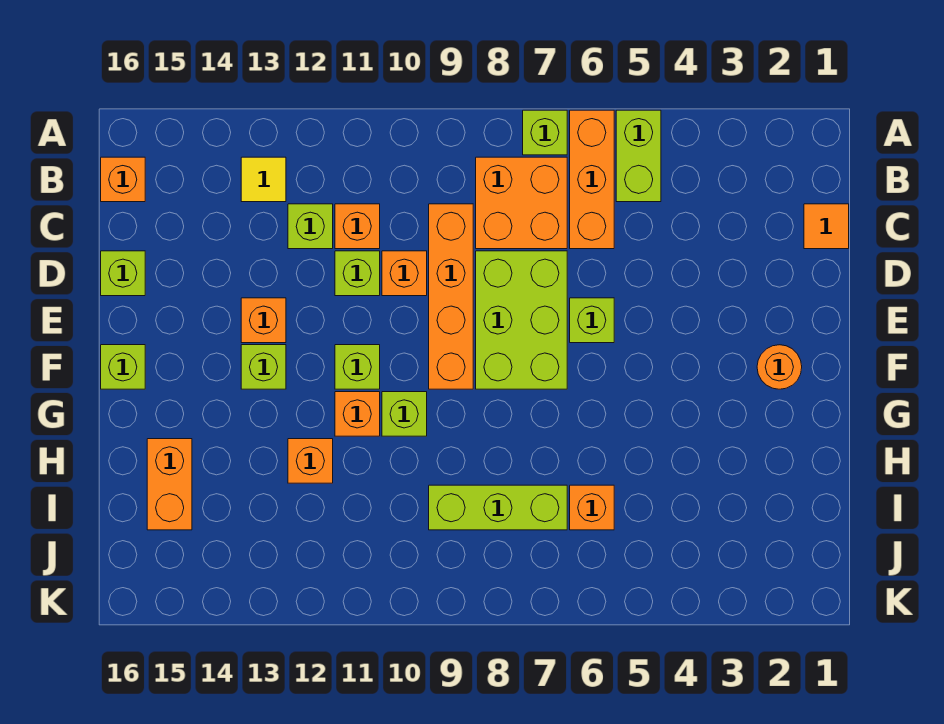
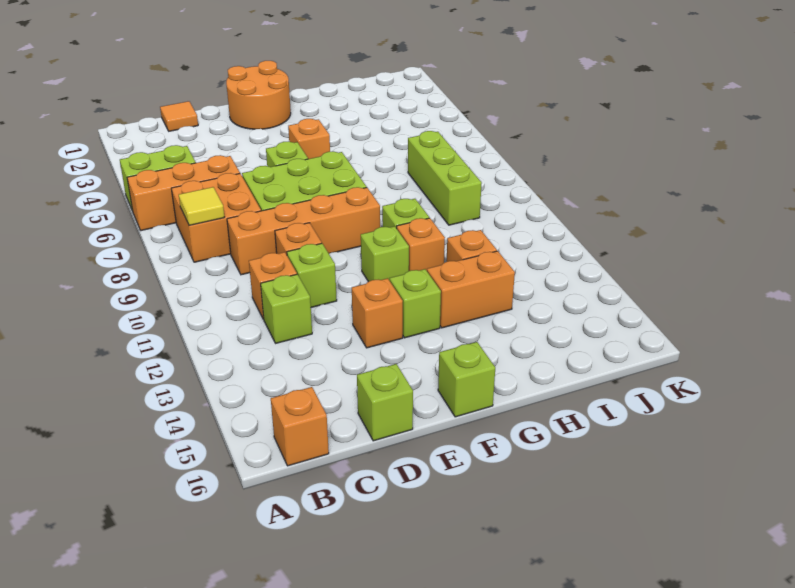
lime 1x1 brick [523,110,567,155] -> none
yellow 1x1 tile [241,157,286,202] -> yellow 1x1 tile moved to [179,187,224,225]
orange 1x1 round brick [757,345,802,389] -> orange 2x2 round brick [226,61,291,129]
orange 1x2 brick [147,439,192,530] -> orange 1x2 brick moved to [427,251,515,328]
orange 1x1 brick [570,485,614,530] -> orange 1x1 brick moved to [288,119,330,159]

